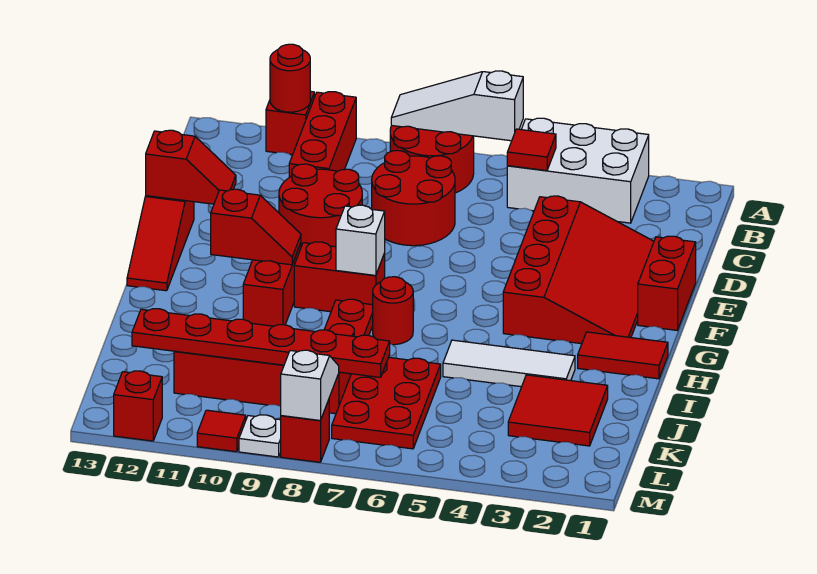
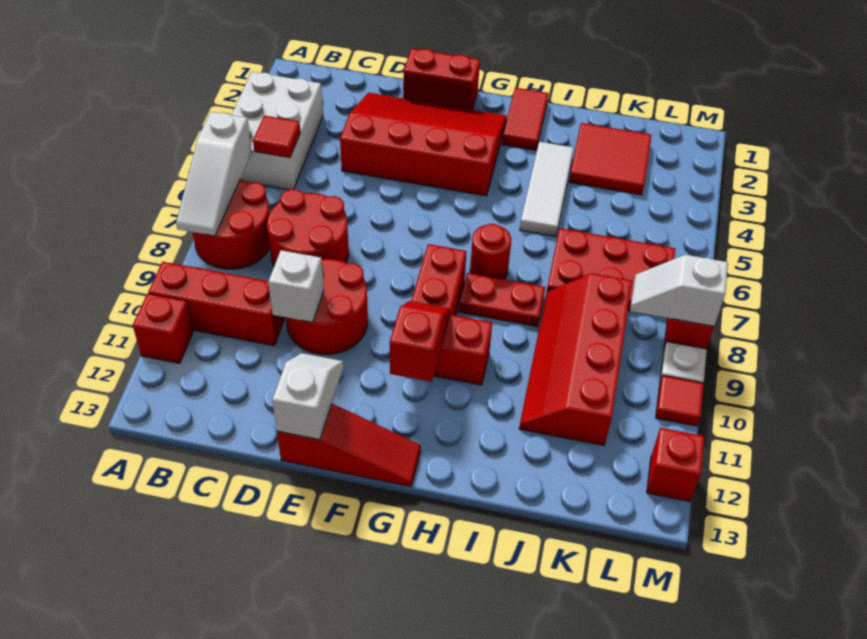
red 1x1 round brick [270,44,310,112] -> none
red 1x2 slope [146,130,236,204] -> white 1x2 slope [272,353,343,440]
white 1x1 brick [336,205,385,275] -> white 1x1 brick moved to [268,250,324,322]
red 1x6 plate [132,309,390,377] -> none

